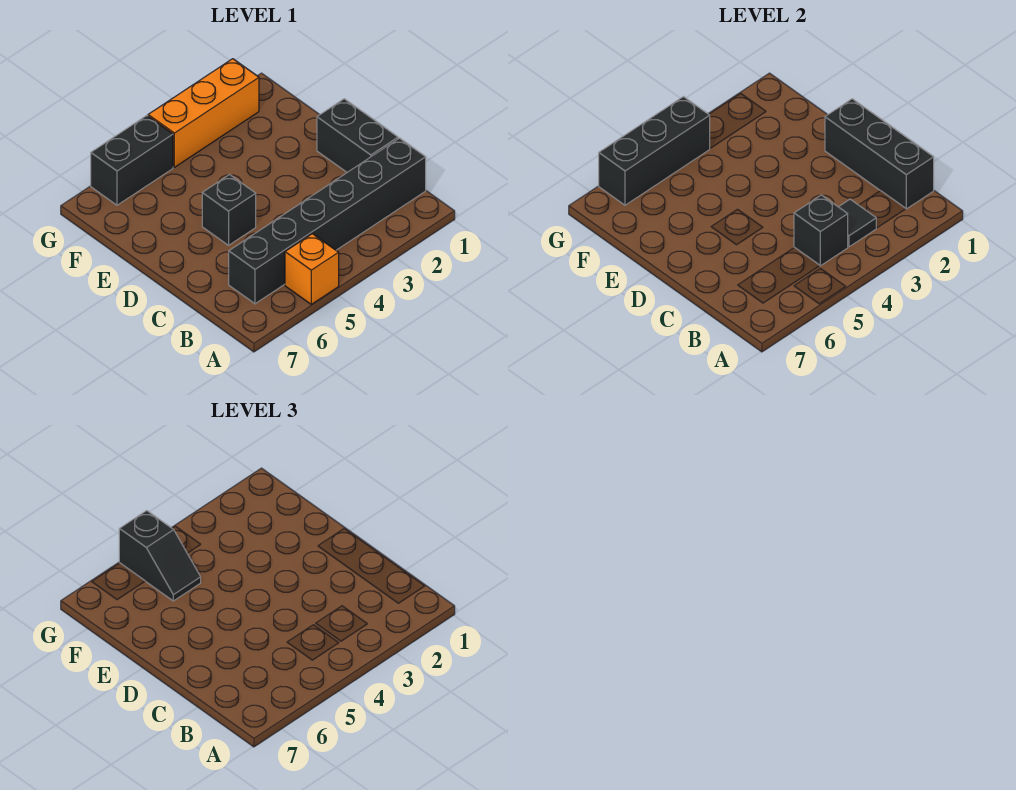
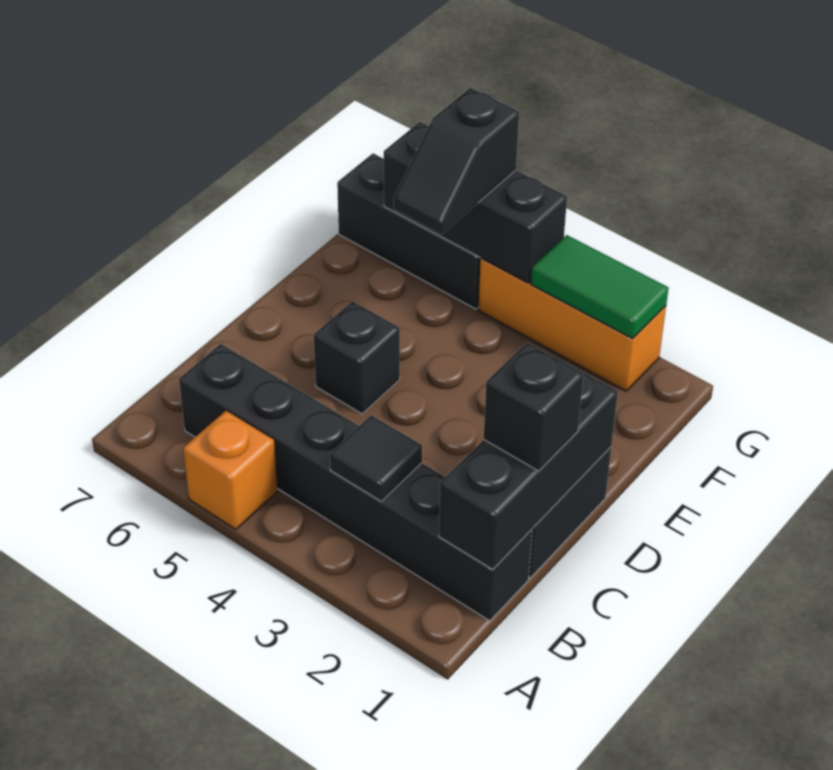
black 1x1 brick [794,195,848,266] -> black 1x1 brick moved to [484,342,584,471]
none -> green 1x2 tile [531,235,669,339]
black 1x2 brick [91,116,173,205] -> black 1x3 brick [337,153,481,309]

